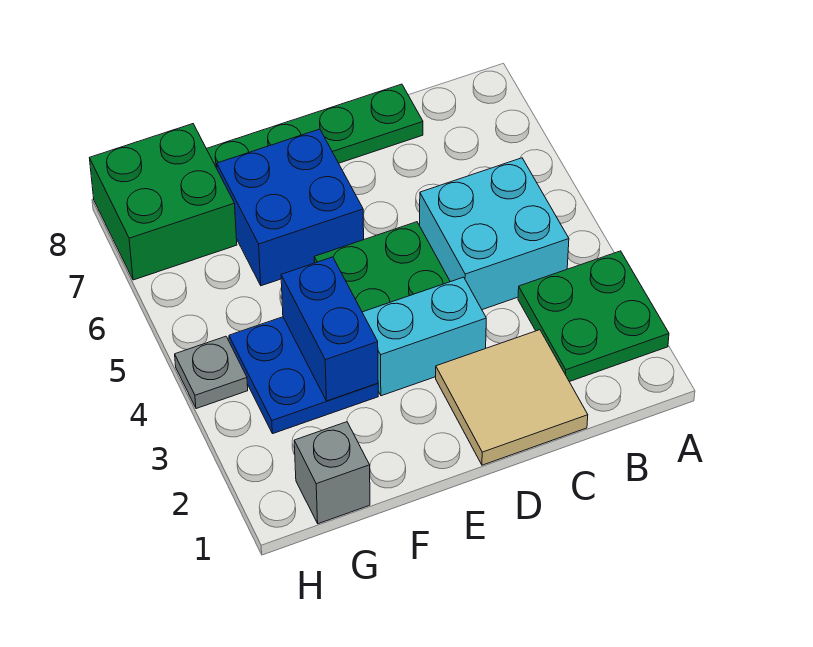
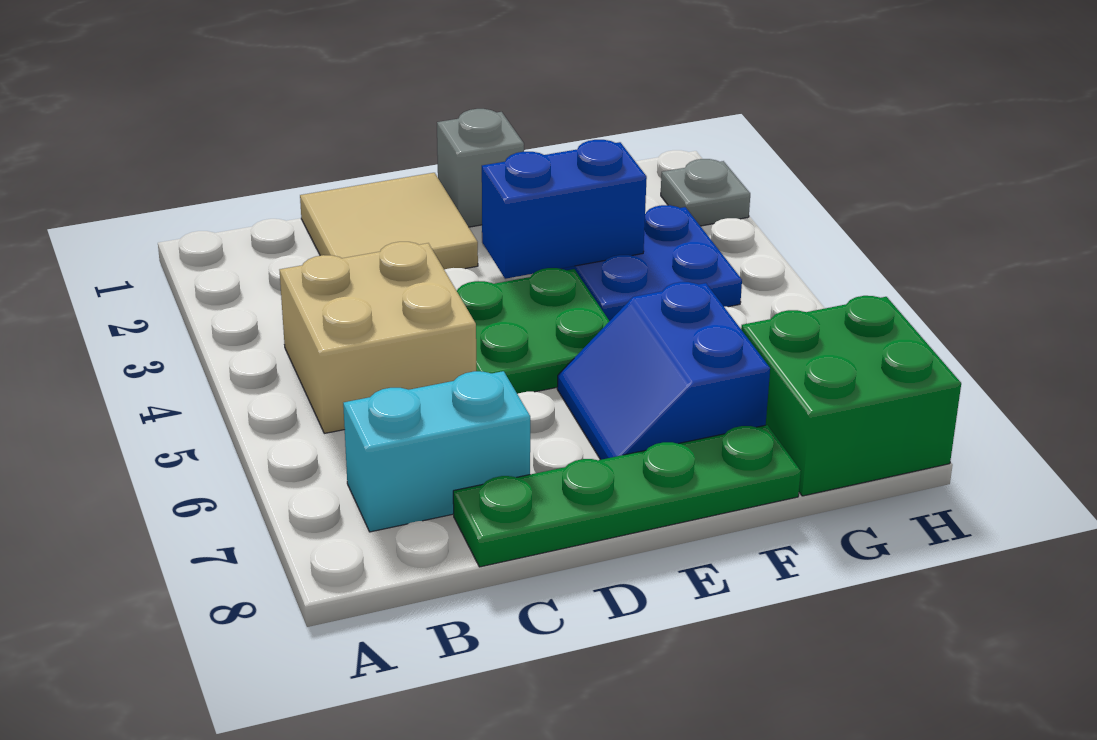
green 2x2 plate [518,251,669,382] -> none
cyan 2x2 brick [420,158,569,310] -> tan 2x2 brick [280,242,476,433]
cyan 1x2 brick [362,277,486,396] -> cyan 1x2 brick moved to [343,371,530,532]
blue 2x2 brick [217,129,364,286] -> blue 2x2 slope [557,282,770,460]
blue 1x2 brick [281,257,378,401] -> blue 1x2 brick turned to [482,140,647,279]
grey 1x1 brick [294,422,370,524] -> grey 1x1 brick moved to [437,109,524,227]
grey 1x1 plate [175,336,248,409] -> grey 1x1 plate moved to [661,159,750,226]

